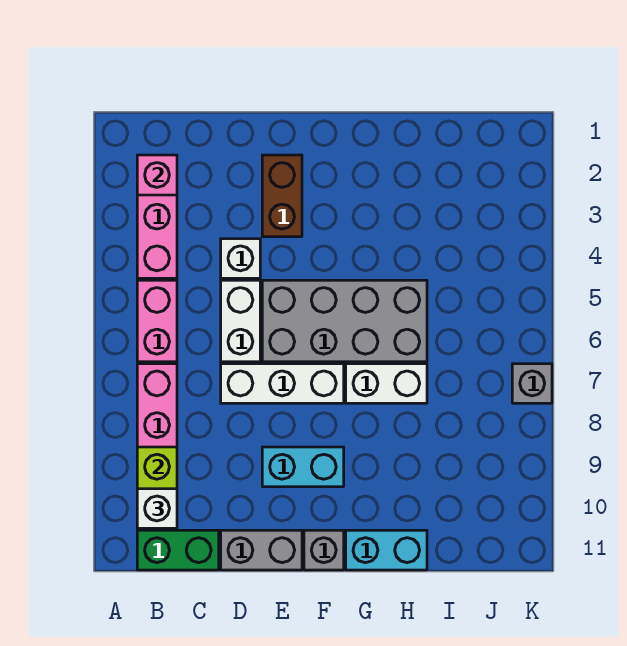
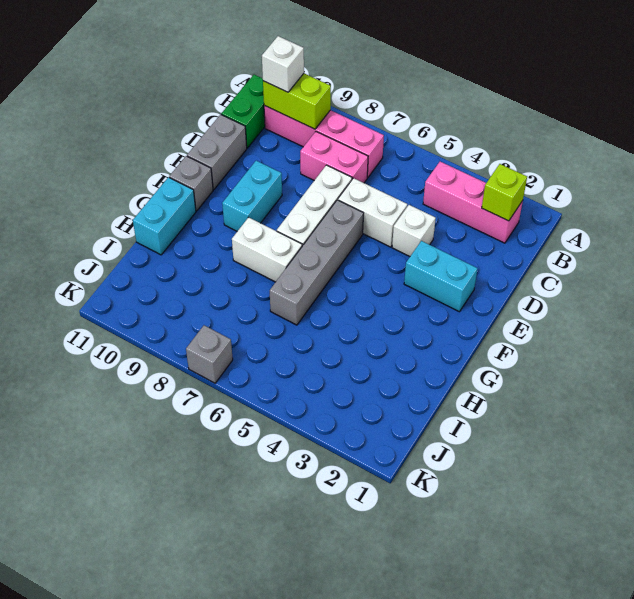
pink 1x1 brick [137,155,177,195] -> lime 1x1 brick [482,164,527,221]
pink 1x2 brick [137,280,177,362] -> pink 1x2 brick moved to [300,132,368,183]
brown 1x2 brick [262,155,302,237] -> cyan 1x2 brick [404,241,478,312]
grey 2x4 brick [262,280,427,362] -> grey 1x4 brick [270,200,364,325]
white 1x2 brick [346,364,427,403] -> white 1x2 brick turned to [232,217,302,282]

